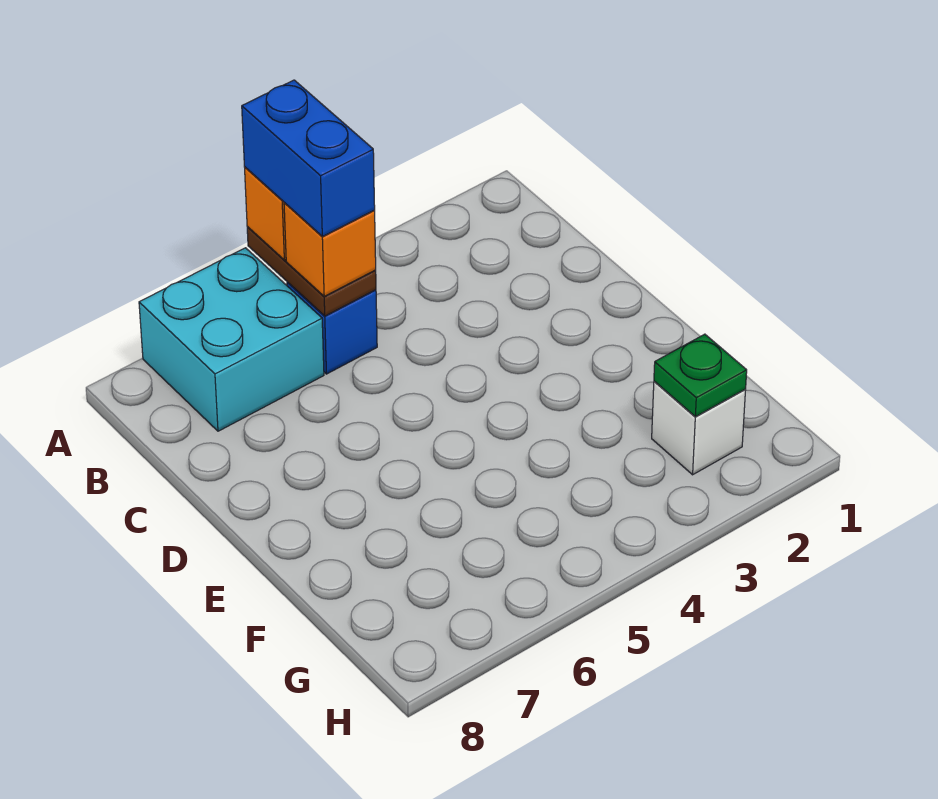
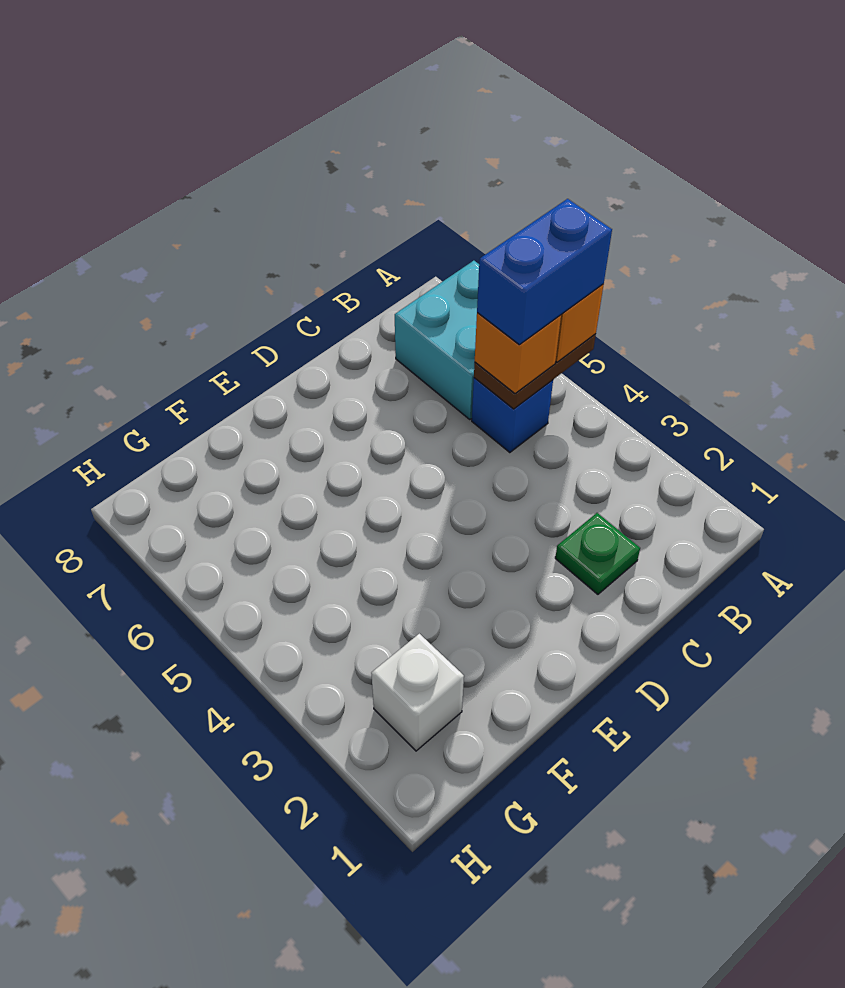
green 1x1 plate [654,334,747,417] -> green 1x1 plate moved to [555,513,640,594]

